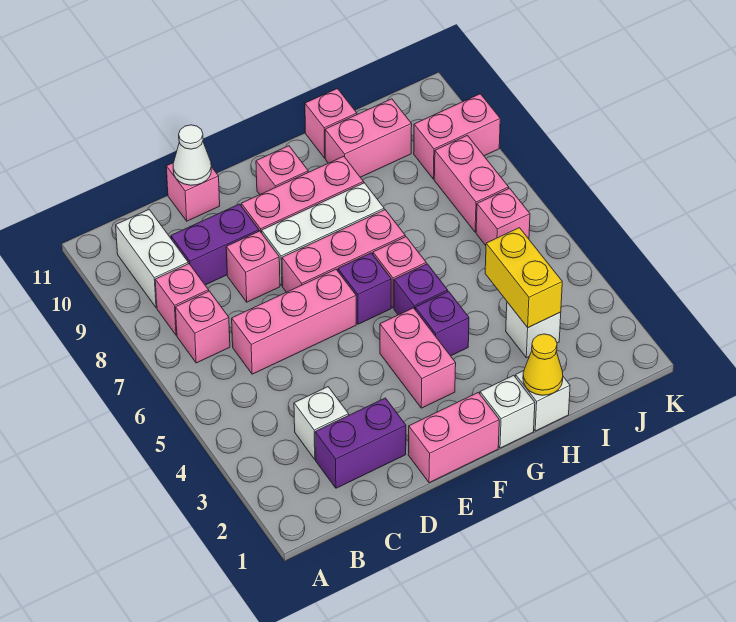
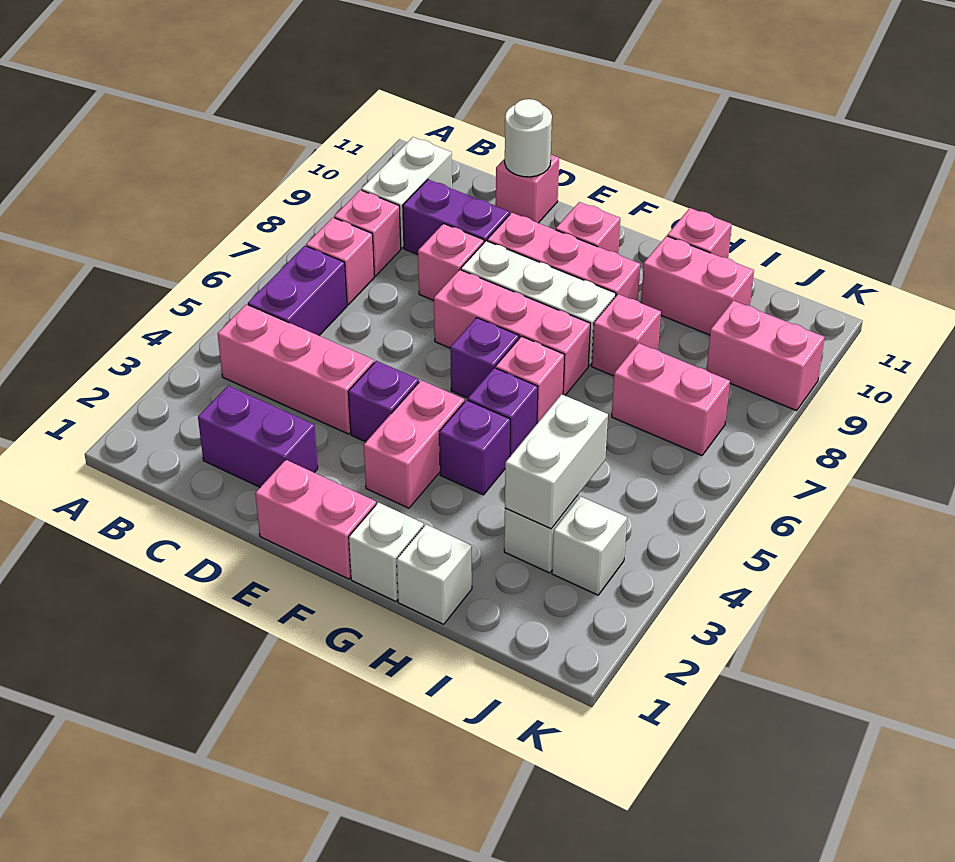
none -> purple 1x2 brick [248,246,347,336]
white 1x1 brick [294,387,349,459] -> white 1x1 brick moved to [552,496,627,595]
pink 1x3 brick [232,269,356,374] -> pink 1x3 brick moved to [218,304,374,434]
white 1x1 cone [173,125,211,185] -> white 1x1 round brick [505,99,552,177]
none -> purple 1x1 brick [348,361,419,442]
yellow 1x1 cone [523,334,563,395] -> none
yellow 1x2 brick [485,228,562,328] -> white 1x2 brick [505,394,608,529]
pink 1x1 brick [476,188,530,245] -> pink 1x1 brick moved to [592,294,661,376]
pink 1x2 brick [434,135,509,232] -> pink 1x2 brick turned to [612,343,730,456]

